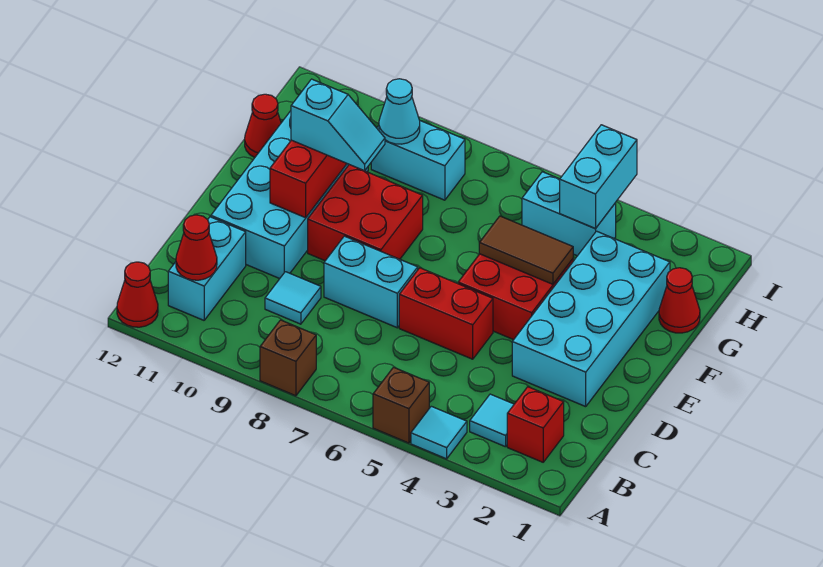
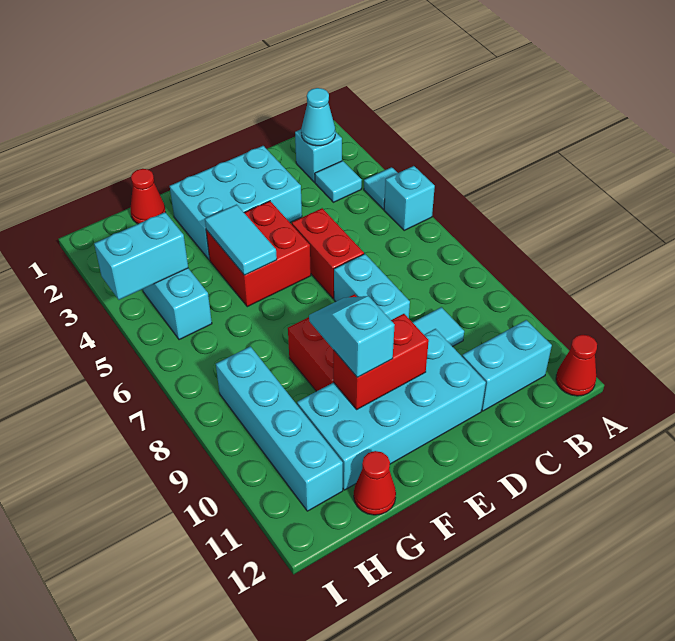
brown 1x1 brick [373,367,429,443] -> cyan 1x1 brick [384,166,435,231]
brown 1x1 brick [260,320,316,396] -> none
red 1x1 brick [507,387,564,462] -> cyan 1x1 brick [295,129,342,182]
red 1x1 cone [176,215,217,280] -> none
cyan 2x4 brick [512,231,670,407] -> cyan 2x3 brick [170,146,302,260]
brown 1x2 tile [479,216,573,284] -> cyan 1x2 tile [205,205,277,275]
cyan 1x2 brick [371,121,465,200] -> cyan 1x4 brick [216,346,343,511]
cyan 1x1 cone [379,79,420,144] -> cyan 1x1 cone moved to [301,88,335,146]

